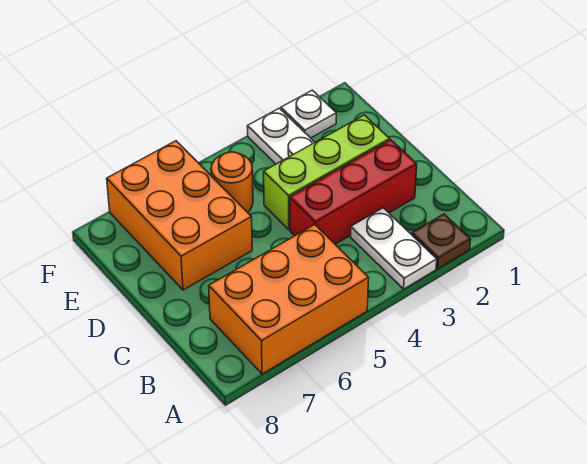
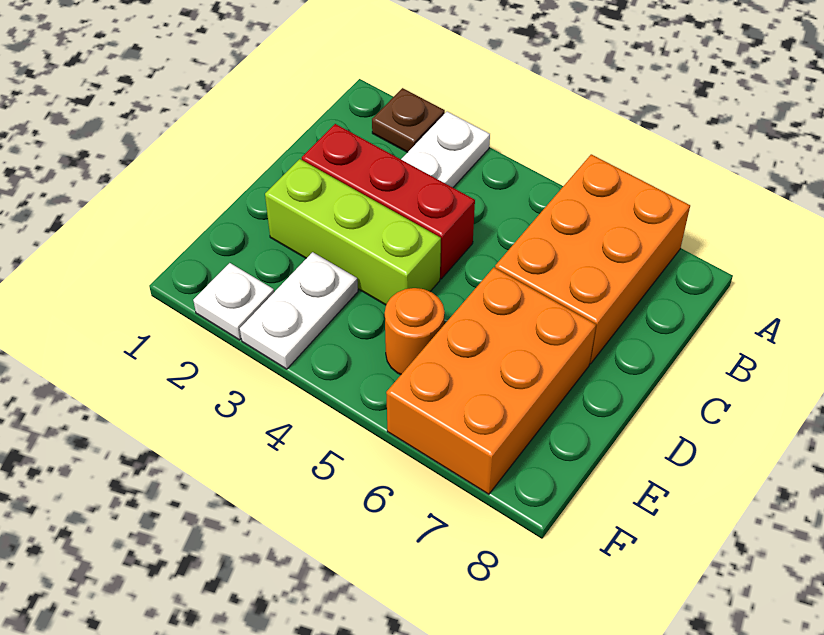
orange 2x3 brick [209,225,369,374] -> orange 2x3 brick turned to [495,154,690,364]

